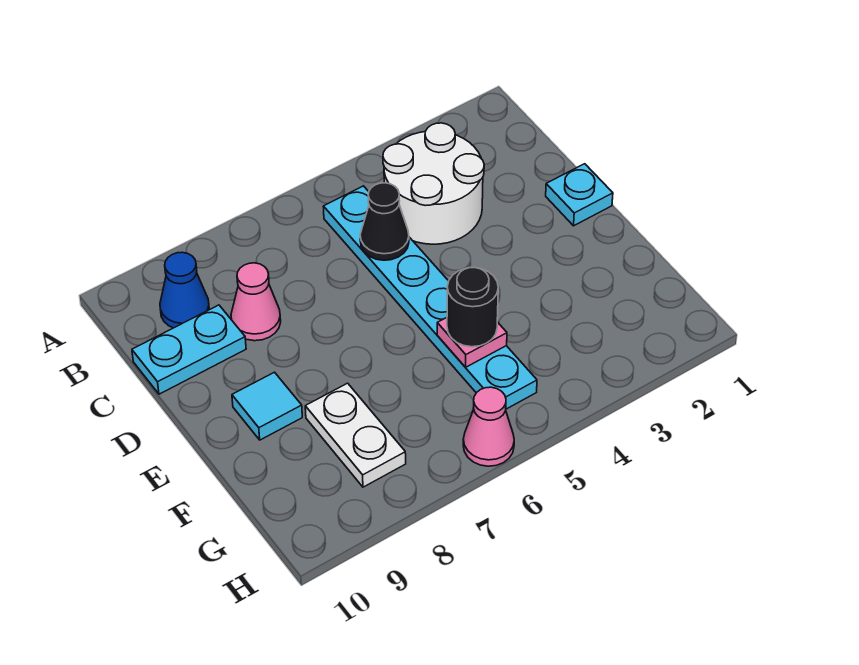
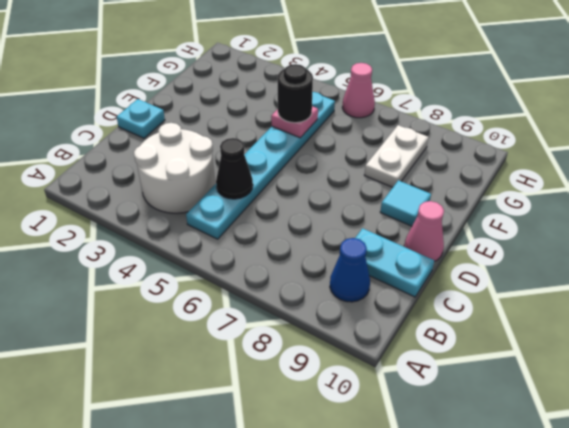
pink 1x1 cone [231,263,281,341] -> pink 1x1 cone moved to [404,201,444,261]

